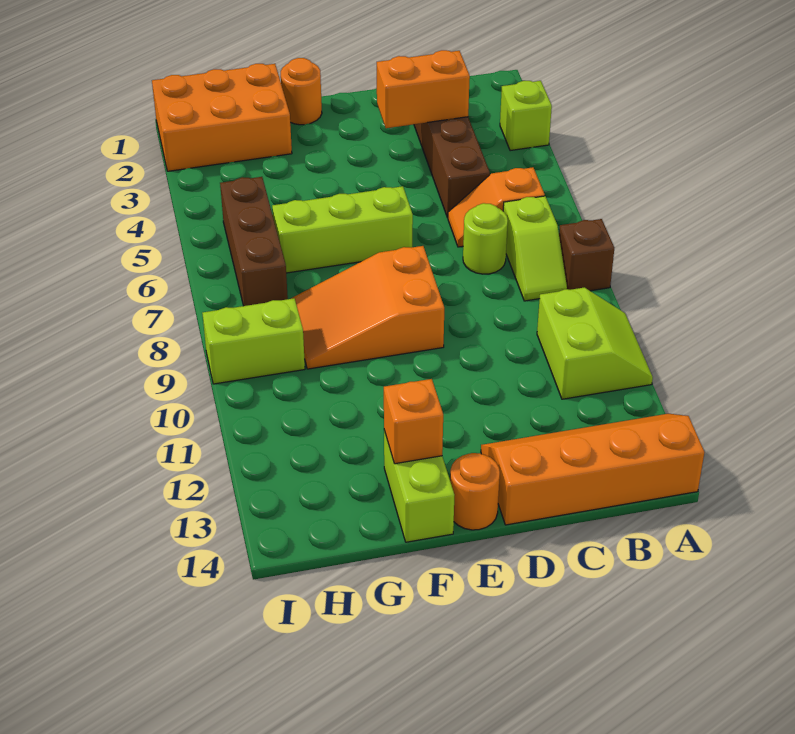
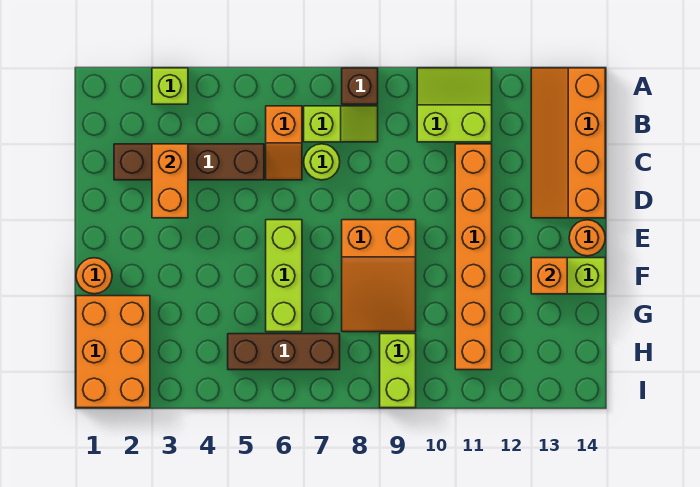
none -> orange 1x6 brick [455,144,492,370]

